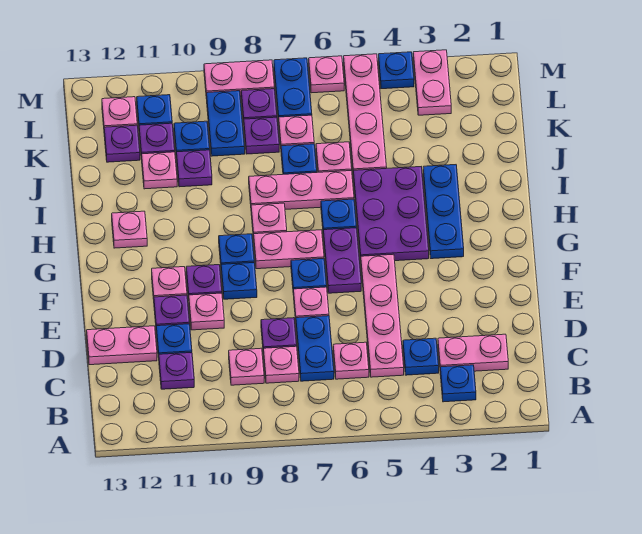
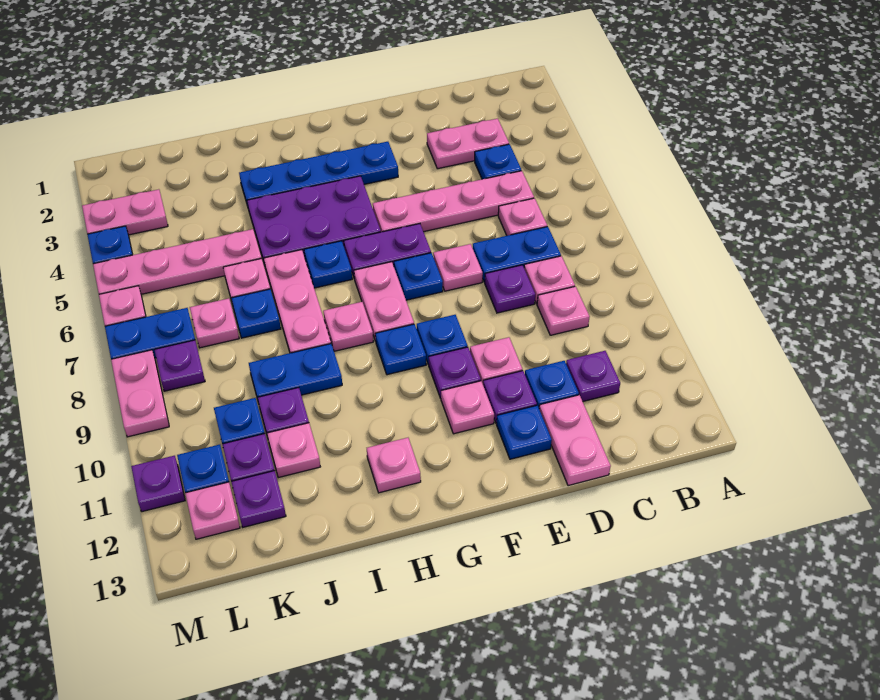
blue 1x1 plate [440,365,476,402] -> blue 1x1 plate moved to [497,406,552,459]
pink 1x2 plate [438,334,508,371] -> pink 1x2 plate turned to [427,119,509,169]
blue 1x3 plate [423,165,464,259] -> blue 1x4 plate [239,142,398,206]
purple 1x1 plate [244,117,279,154] -> purple 1x1 plate moved to [131,456,185,512]
blue 1x2 plate [207,91,245,156] -> blue 1x2 plate moved to [249,344,342,400]

